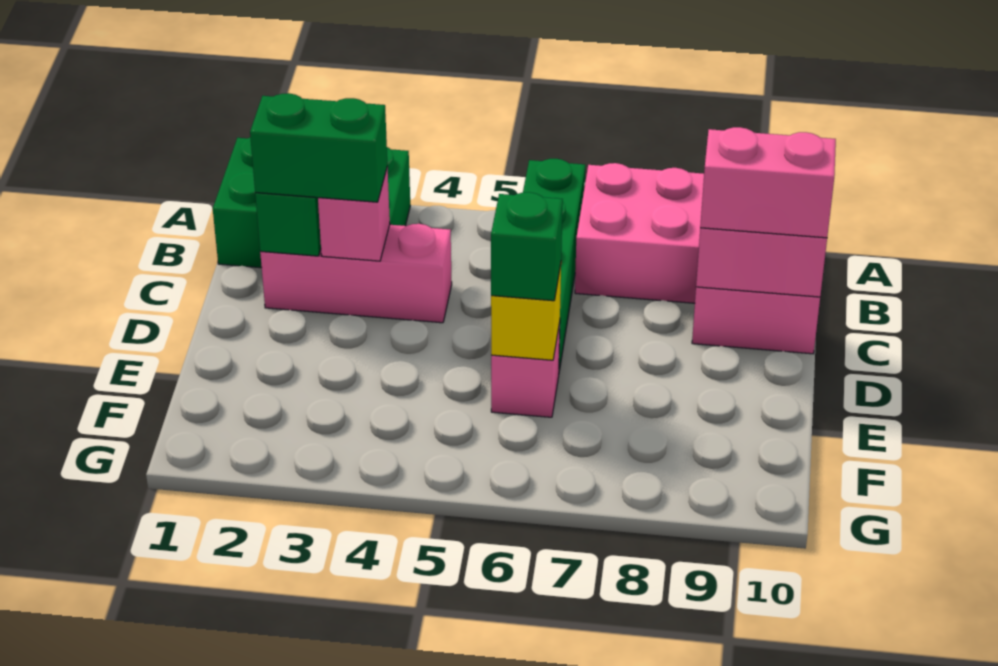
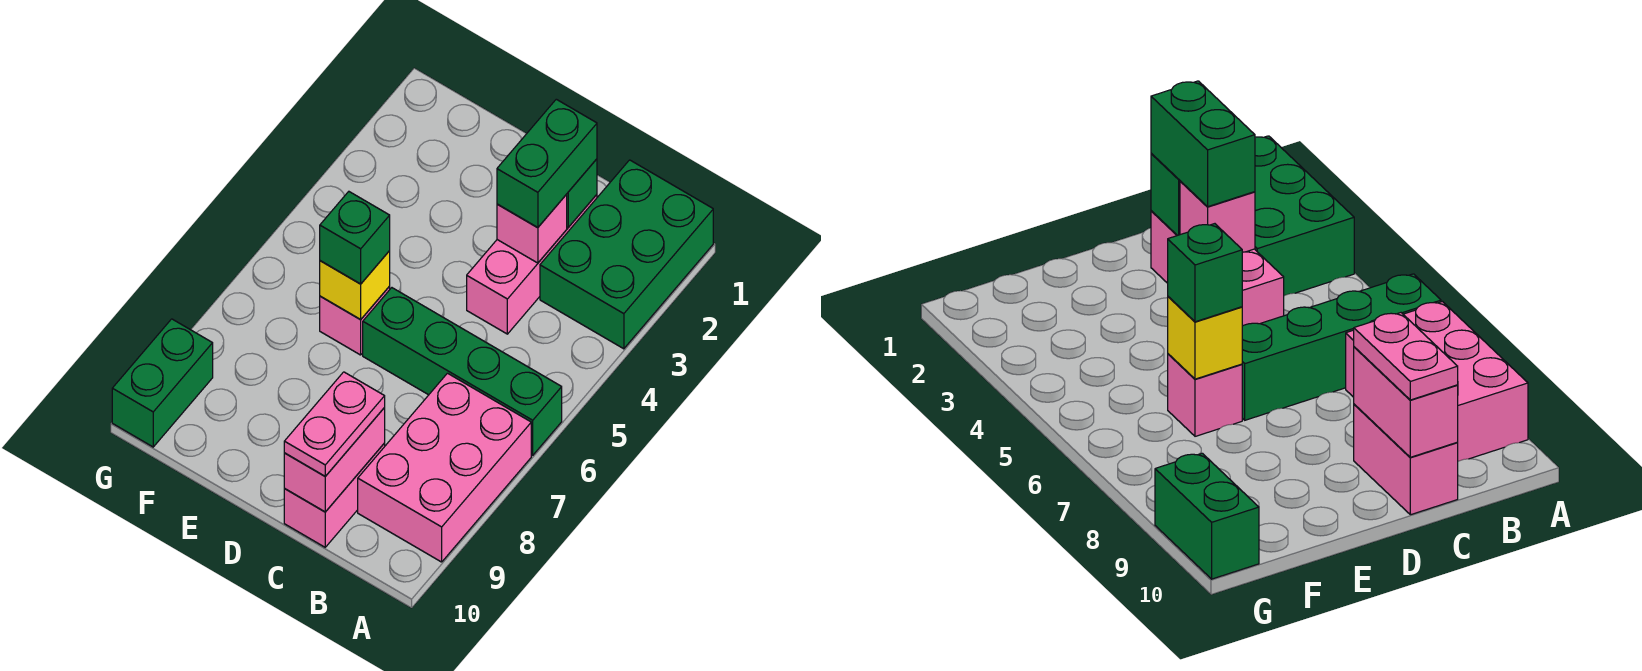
pink 1x2 brick [700,127,836,238] -> pink 1x2 plate [284,372,385,476]
none -> green 1x2 brick [112,319,213,447]

